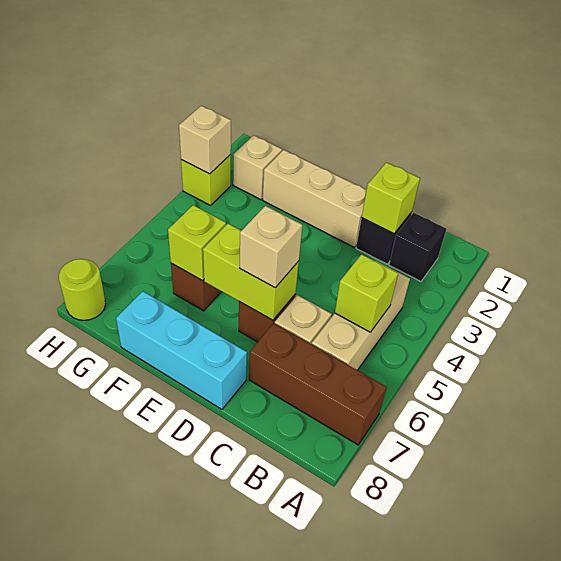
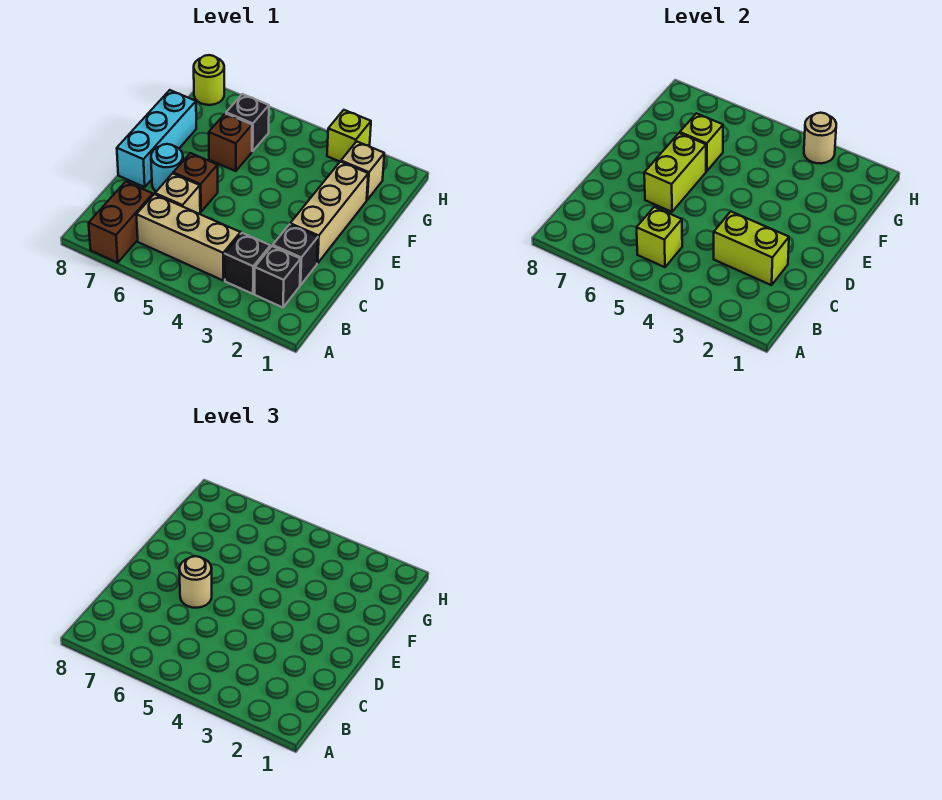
brown 1x3 brick [249,323,386,445] -> brown 1x2 brick [89,182,153,263]
none -> black 1x1 brick [225,233,270,294]
lime 1x1 brick [362,163,420,234] -> lime 1x2 brick [714,212,789,285]
tan 1x1 brick [240,206,302,288] -> tan 1x1 round brick [179,556,212,608]
none -> cyan 1x1 round brick [151,144,183,191]
none -> black 1x1 brick [226,94,269,151]
tan 1x1 brick [179,106,231,174] -> tan 1x1 round brick [804,113,836,163]

